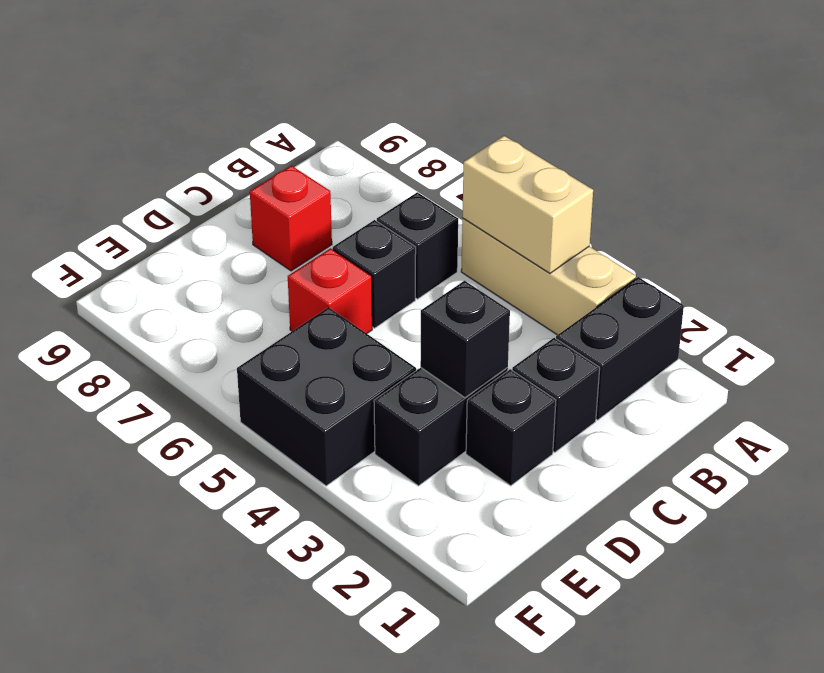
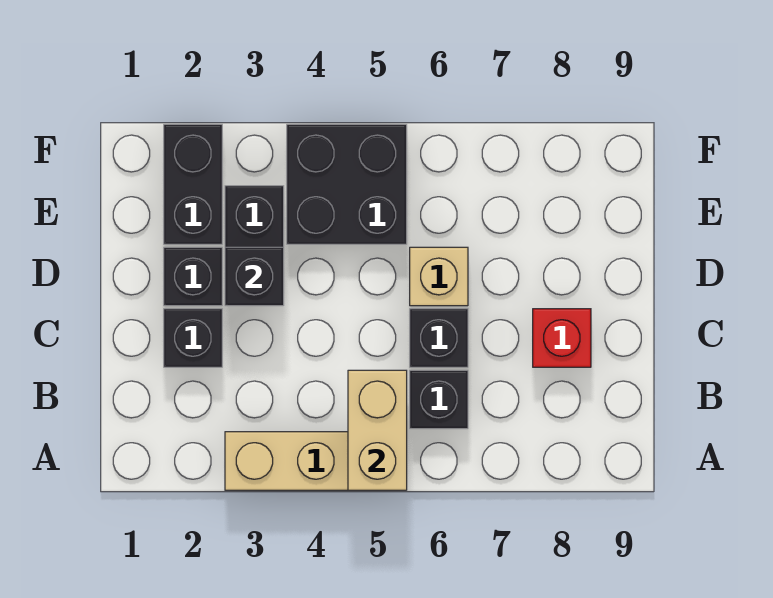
black 1x2 brick [556,277,684,420] -> black 1x2 brick moved to [164,124,222,244]
tan 1x2 brick [462,136,593,273] -> tan 1x2 brick turned to [348,370,407,490]
red 1x1 brick [288,248,372,333] -> tan 1x1 brick [410,247,468,306]

